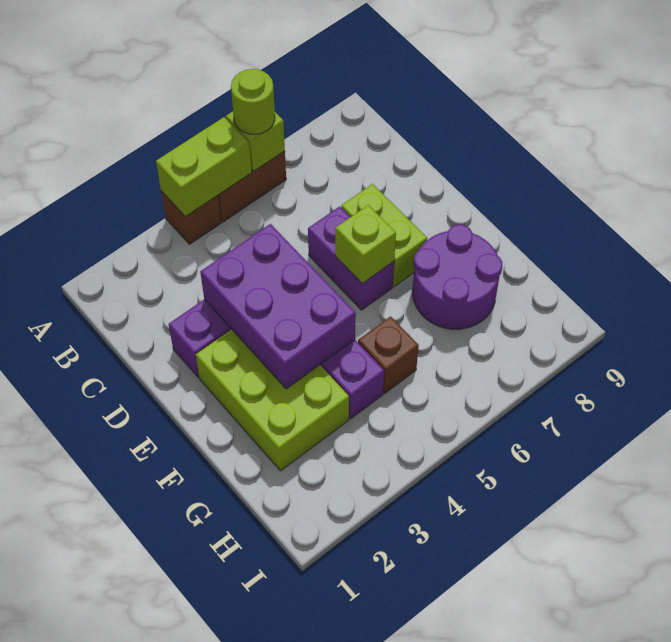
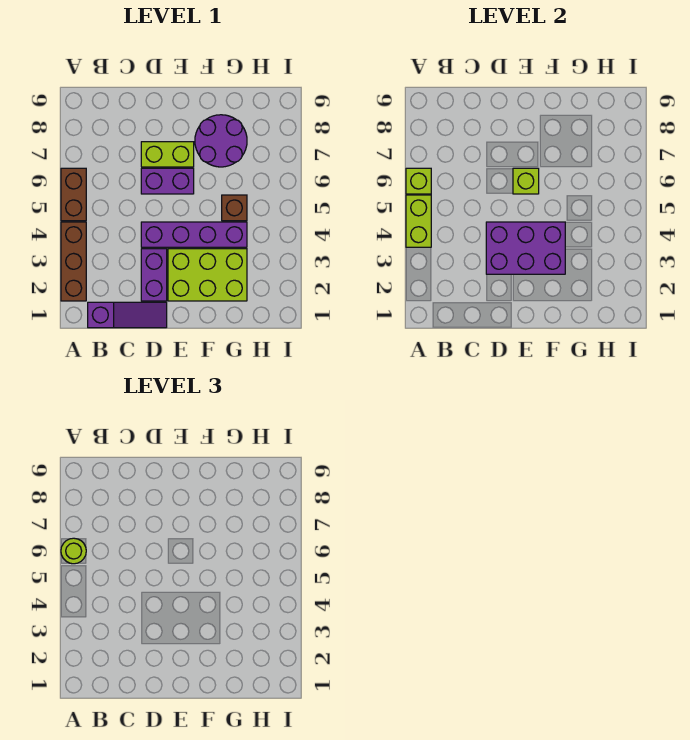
brown 1x1 brick [161,191,221,244] -> brown 1x3 brick [61,222,86,301]
none -> purple 1x3 slope [88,302,167,328]

